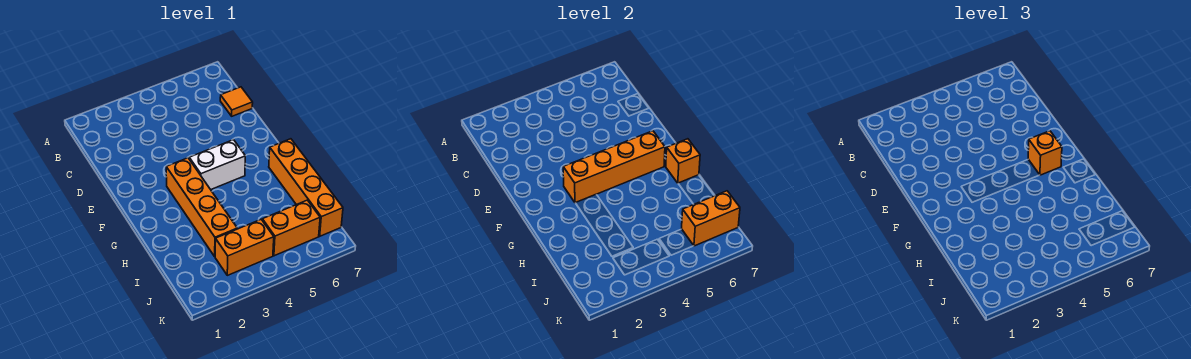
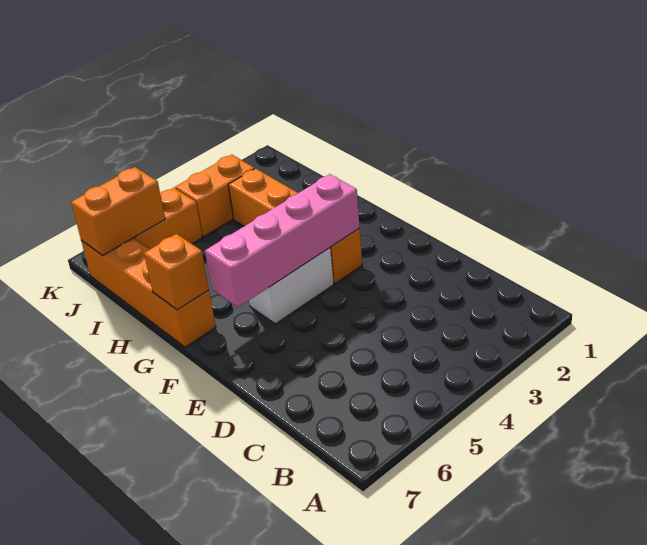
orange 1x1 tile [220,87,253,116] -> none
orange 1x4 brick [563,131,665,203] -> pink 1x4 brick [205,174,360,307]
orange 1x1 brick [1028,131,1062,175] -> none

